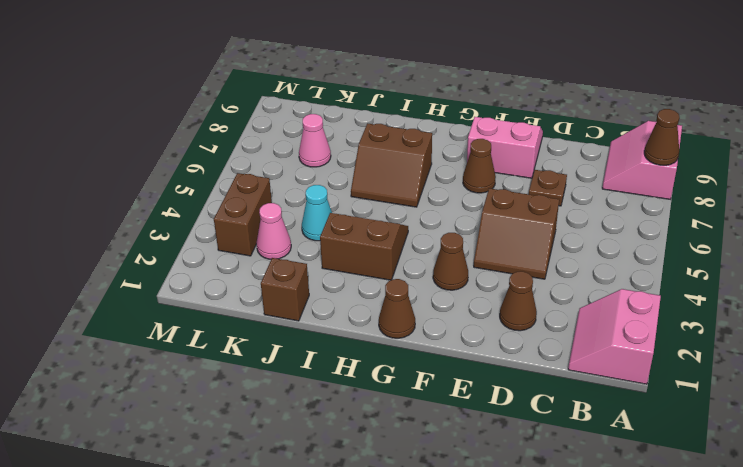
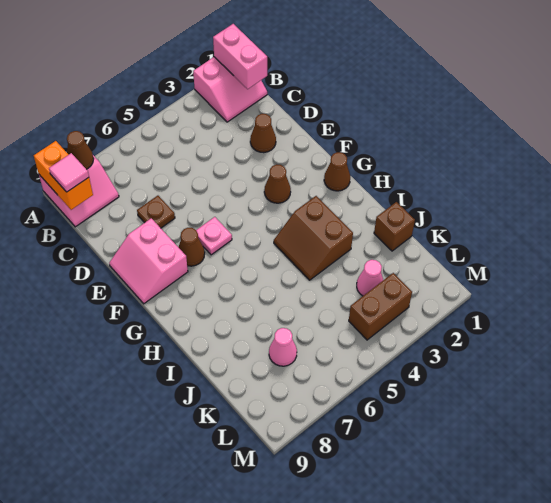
none -> pink 1x2 brick [213,24,267,89]
none -> orange 1x2 brick [34,141,93,210]
none -> pink 1x1 tile [49,153,89,192]
brown 2x2 slope [474,188,559,279] -> none
none -> pink 1x1 plate [196,217,232,255]
brown 2x2 slope [351,123,432,207] -> none
cyan 1x1 cone [302,185,332,241] -> none

